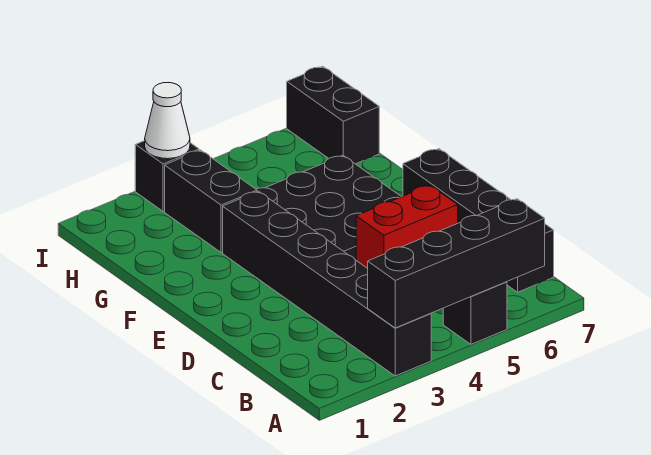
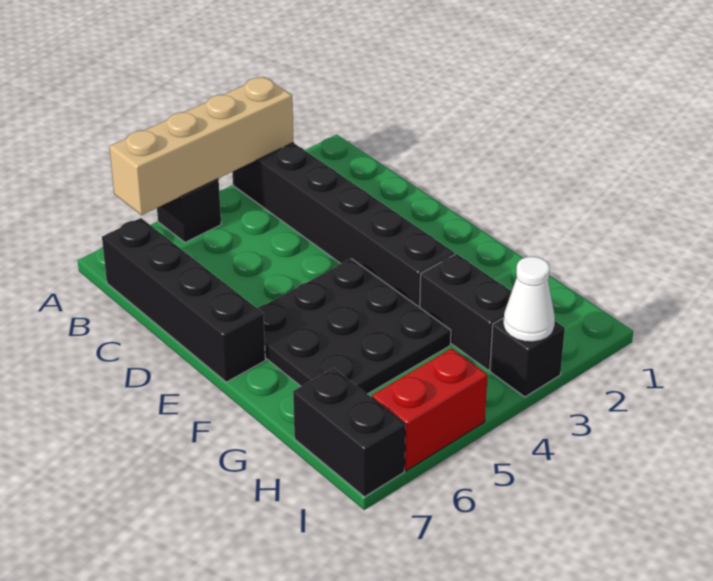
black 1x4 brick [368,199,545,328] -> tan 1x4 brick [109,77,294,215]
red 1x2 brick [356,185,458,268] -> red 1x2 brick moved to [372,348,488,471]

